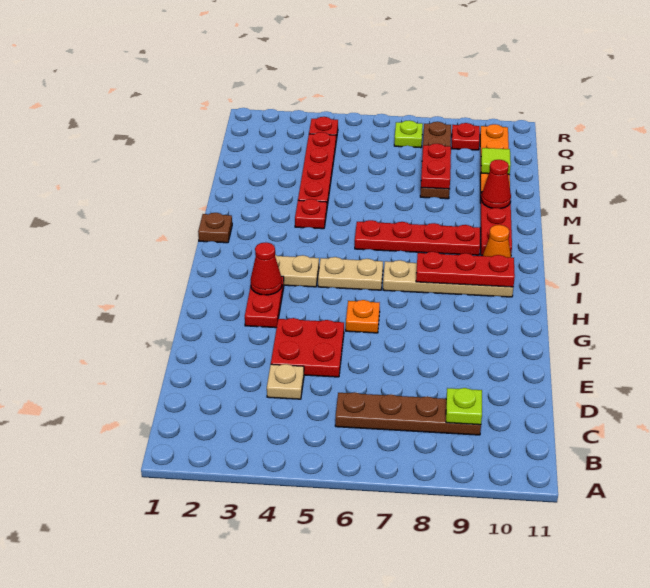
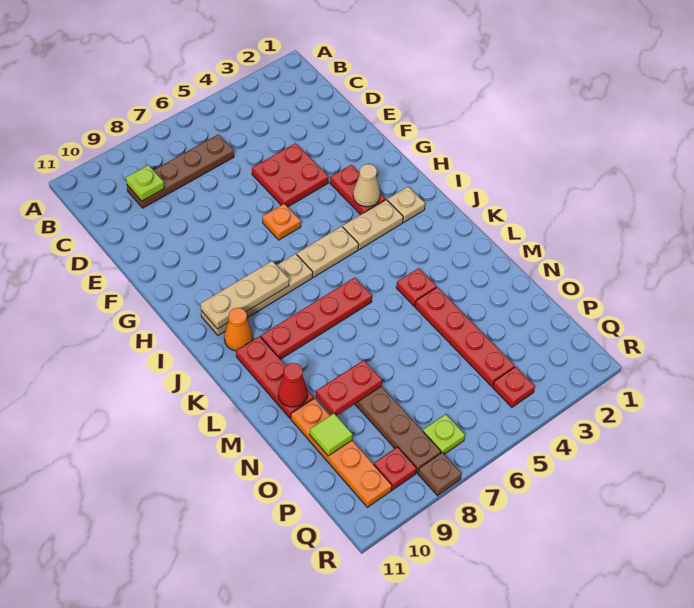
tan 1x1 plate [267,364,304,399] -> tan 1x1 plate moved to [387,187,425,222]
red 1x1 cone [251,243,282,295] -> tan 1x1 cone [353,164,380,207]
red 1x3 plate [416,252,515,287] -> tan 1x3 plate [201,261,289,329]
brown 1x1 plate [198,213,232,243] -> brown 1x1 plate moved to [418,453,462,496]
red 1x2 plate [421,144,451,189] -> red 1x2 plate turned to [316,360,382,416]

